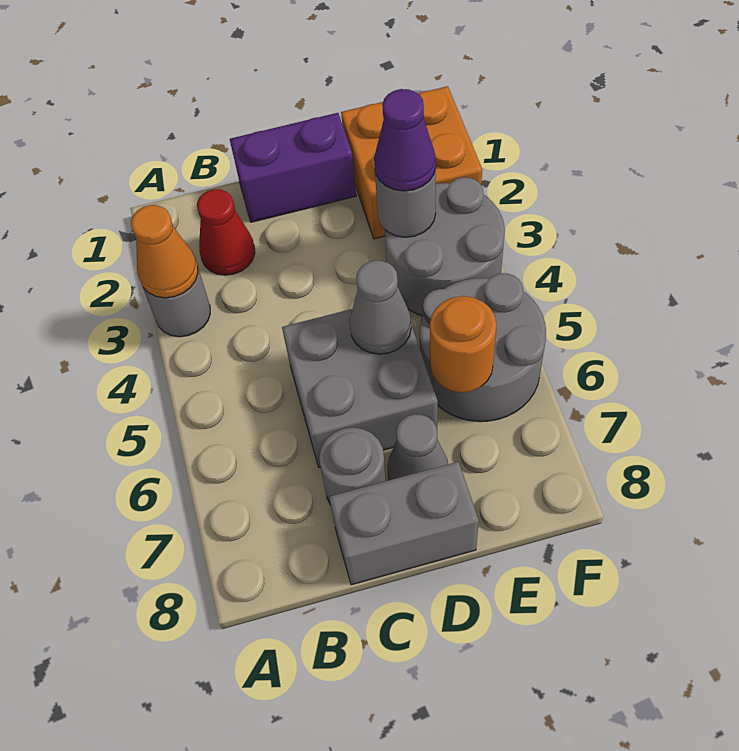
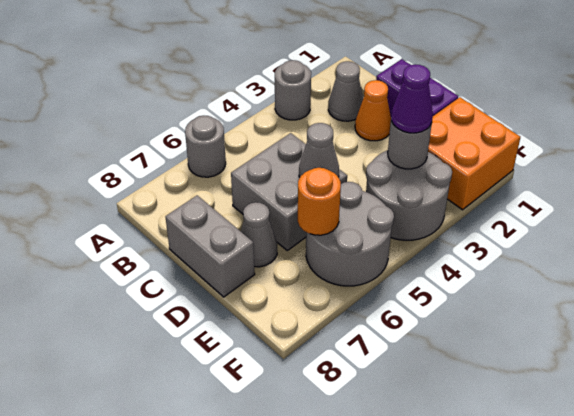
orange 1x1 cone [131,205,198,298] -> orange 1x1 cone moved to [355,80,391,141]
red 1x1 cone [197,189,255,275] -> grey 1x1 cone [328,61,363,121]
grey 1x1 round brick [319,427,386,503] -> grey 1x1 round brick moved to [185,116,226,177]

